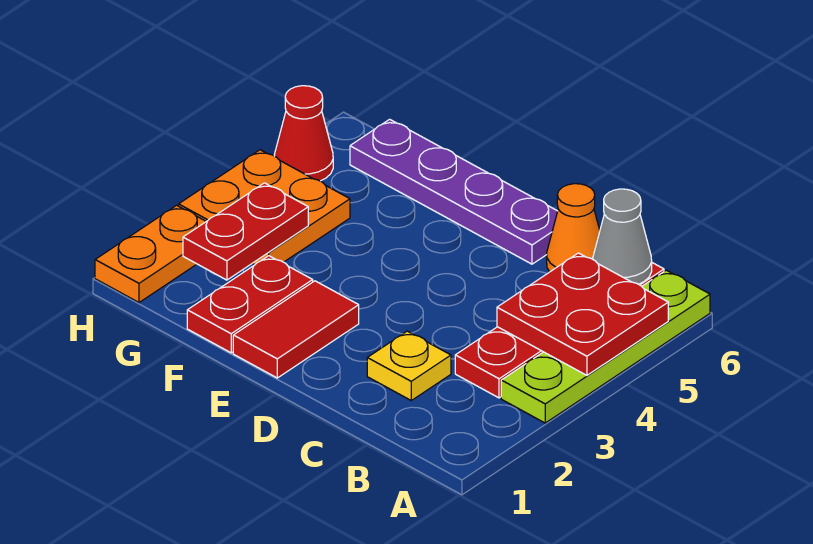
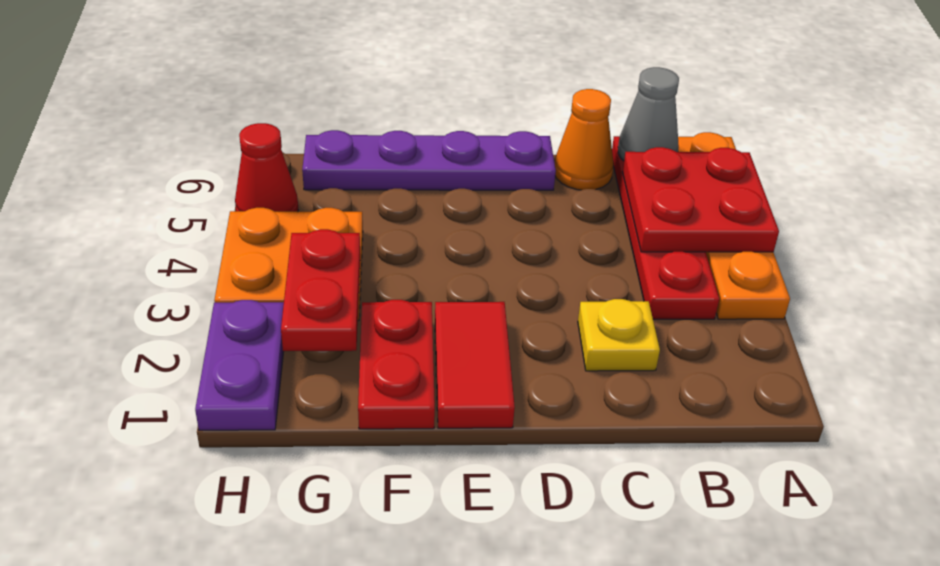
lime 1x4 plate [501,270,710,423] -> orange 1x4 plate [678,132,790,319]
orange 1x2 plate [95,205,206,302] -> purple 1x2 plate [195,300,284,431]

